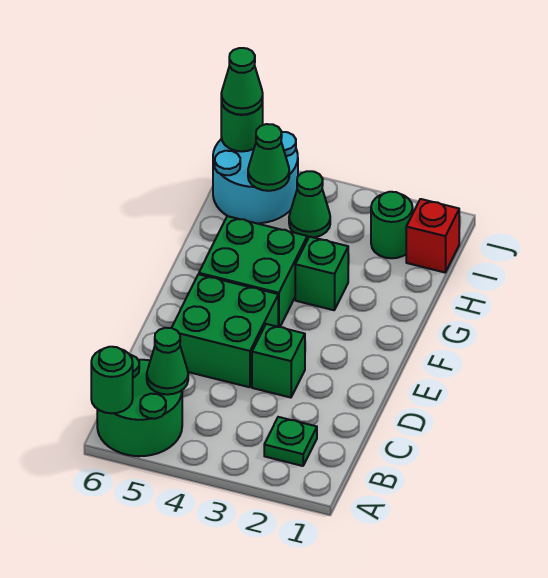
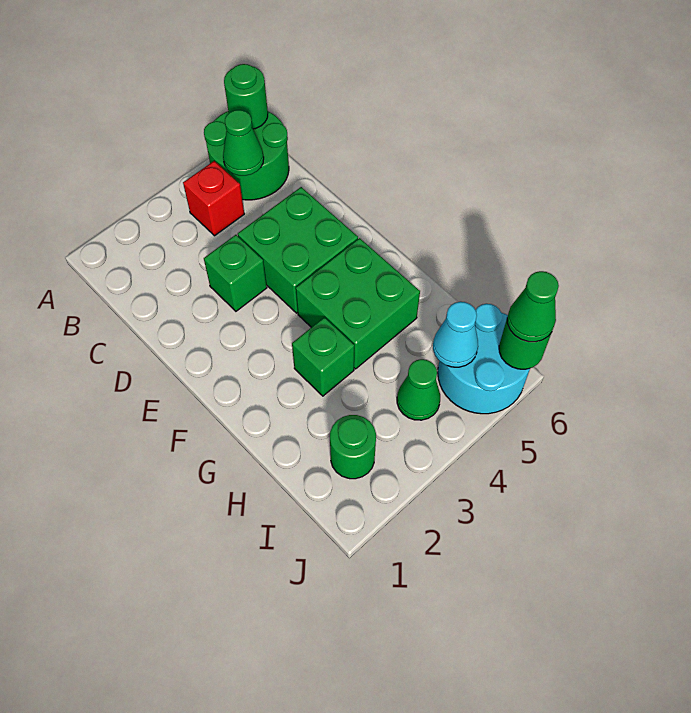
green 1x1 plate [264,417,317,466] -> none
red 1x1 brick [406,199,459,272] -> red 1x1 brick moved to [183,161,244,236]
green 1x1 cone [248,124,289,191] -> cyan 1x1 cone [433,302,478,367]

